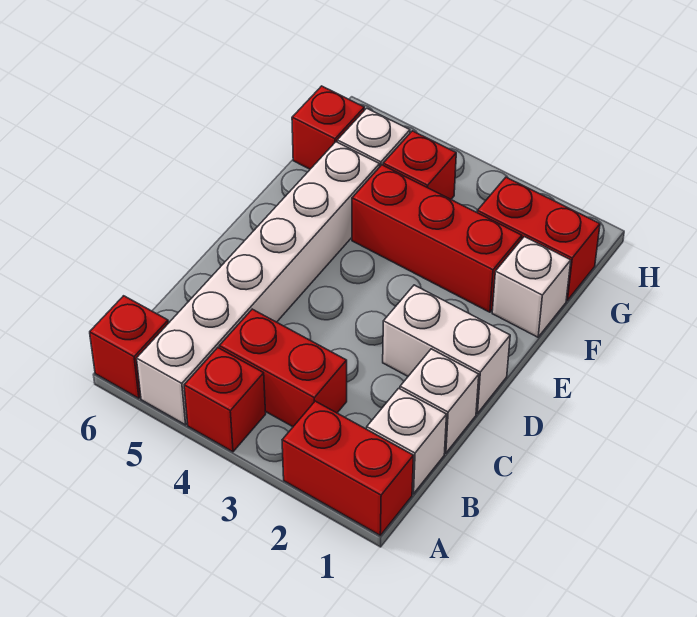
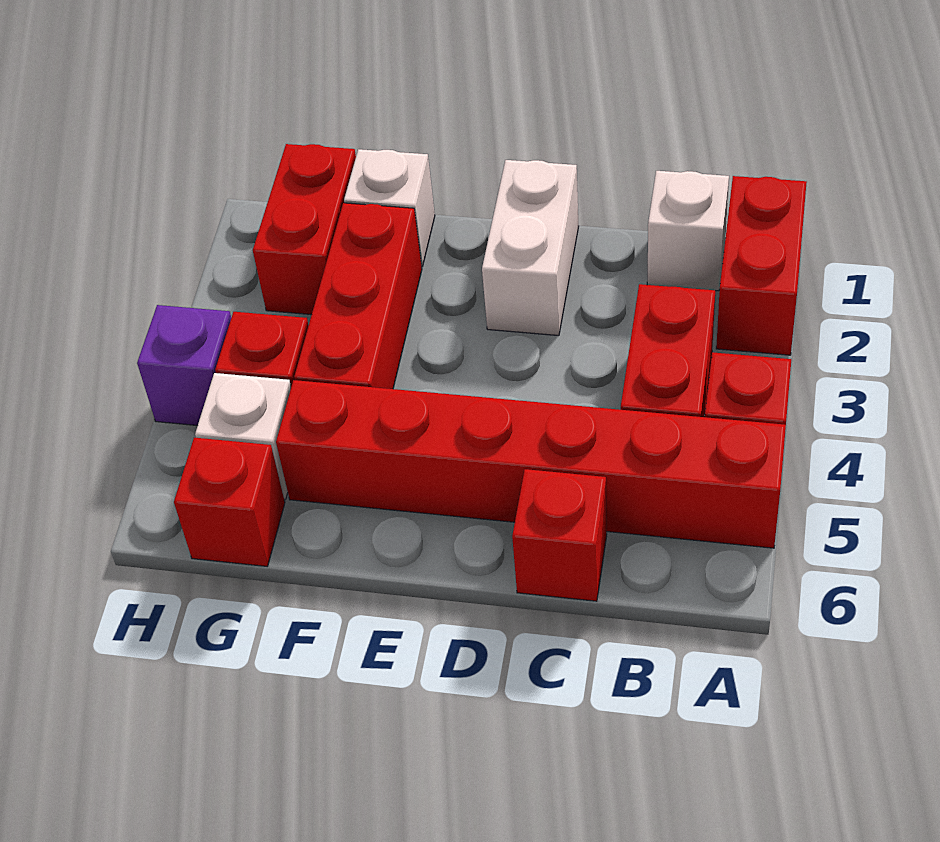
white 1x6 brick [136,142,380,425] -> red 1x6 brick [276,380,786,548]
red 1x1 brick [90,296,168,398] -> red 1x1 brick moved to [512,469,607,601]
white 1x1 brick [400,349,479,453] -> none
none -> purple 1x1 brick [137,305,231,426]

